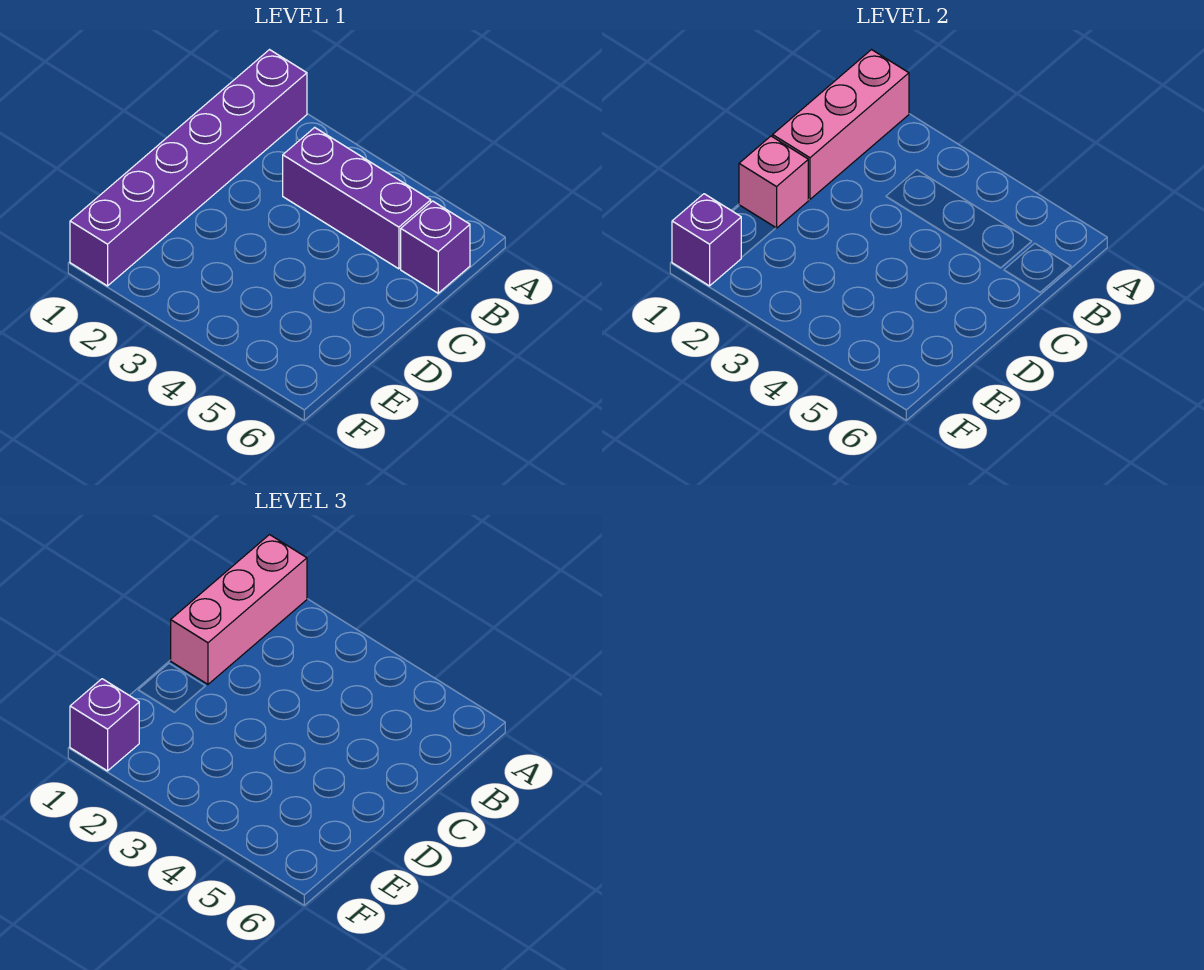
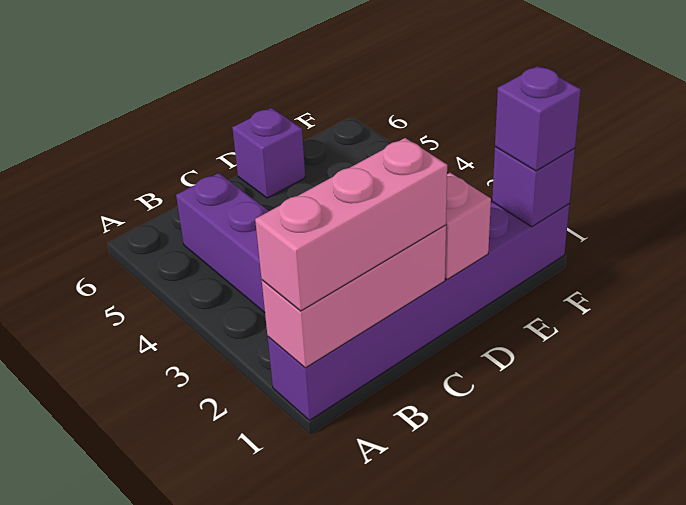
purple 1x1 brick [401,201,470,293] -> purple 1x1 brick moved to [232,108,305,198]

